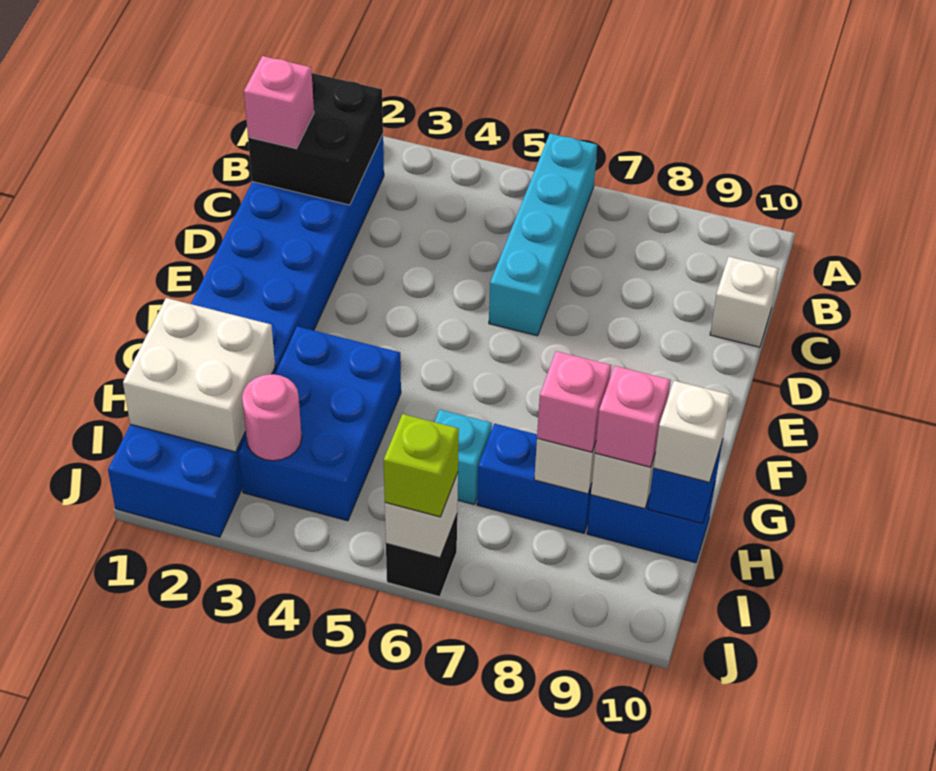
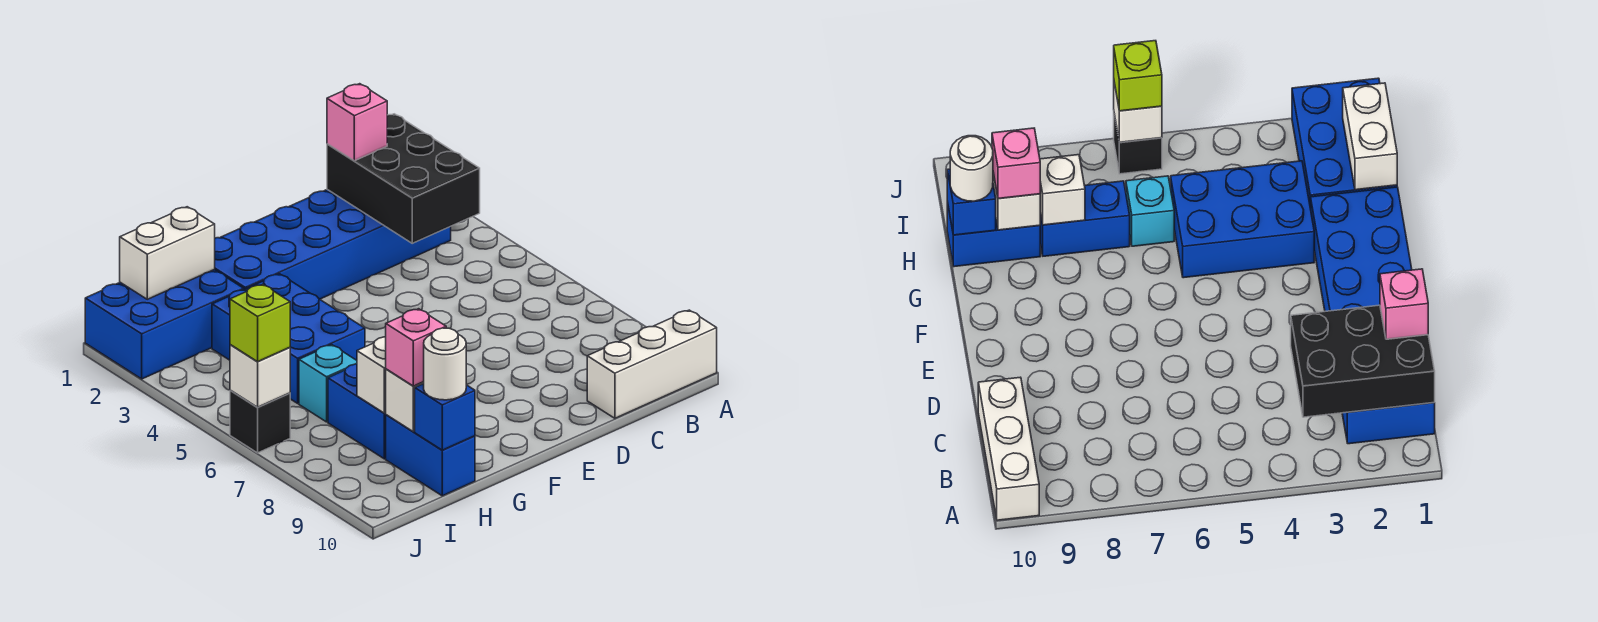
cyan 1x4 brick [489,134,597,336] -> none
black 2x2 brick [248,73,383,205] -> black 2x3 brick [327,114,480,243]
white 1x1 brick [710,257,779,347] -> white 1x3 brick [587,310,717,418]
blue 2x3 brick [239,326,401,521] -> blue 2x3 brick turned to [212,274,365,403]
white 2x2 brick [123,298,275,452] -> white 1x2 brick [120,207,215,299]
pink 1x1 brick [537,351,612,452] -> none
white 1x1 brick [654,381,730,482] -> white 1x1 round brick [424,328,466,400]
pink 1x1 round brick [242,374,302,461] -> none

